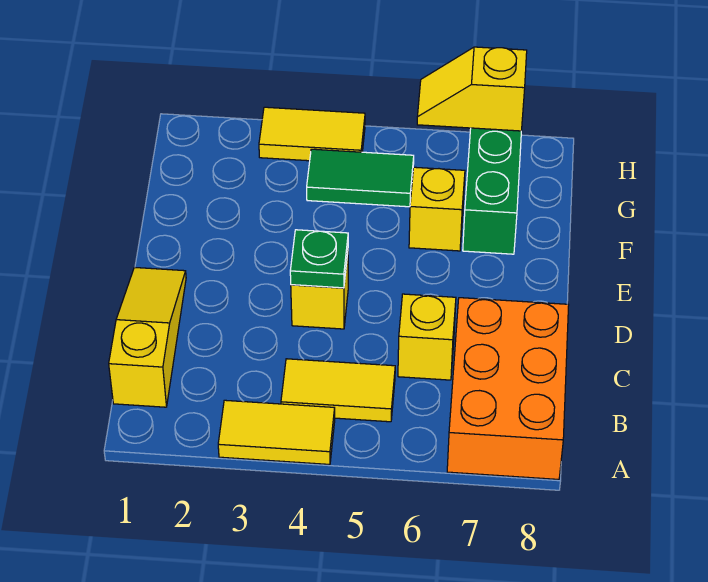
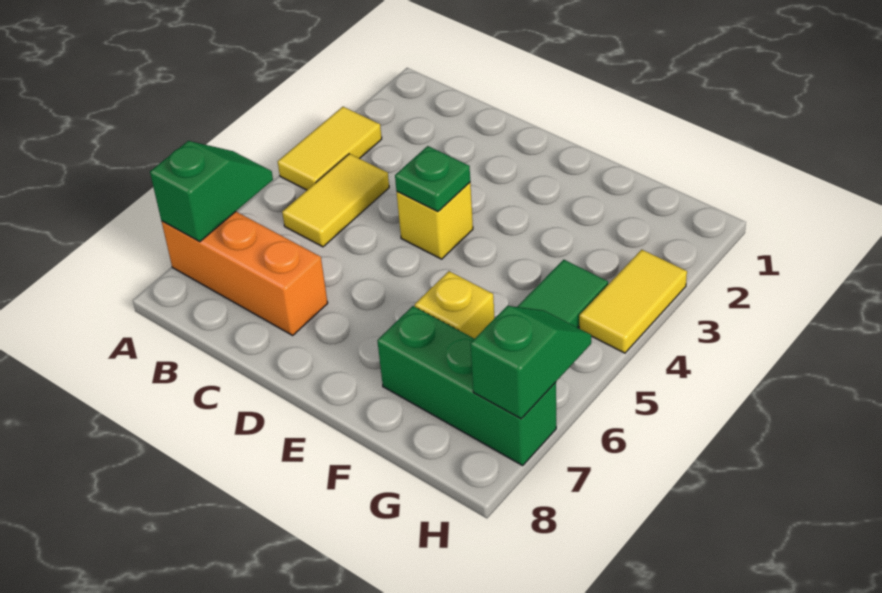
none -> green 1x2 slope [150,141,273,242]
orange 2x3 brick [447,298,569,479] -> orange 1x3 brick [161,212,328,335]
yellow 1x3 slope [109,267,186,407] -> none
yellow 1x1 brick [398,294,456,380] -> none
yellow 1x2 slope [417,47,527,131] -> green 1x2 slope [470,306,591,419]

